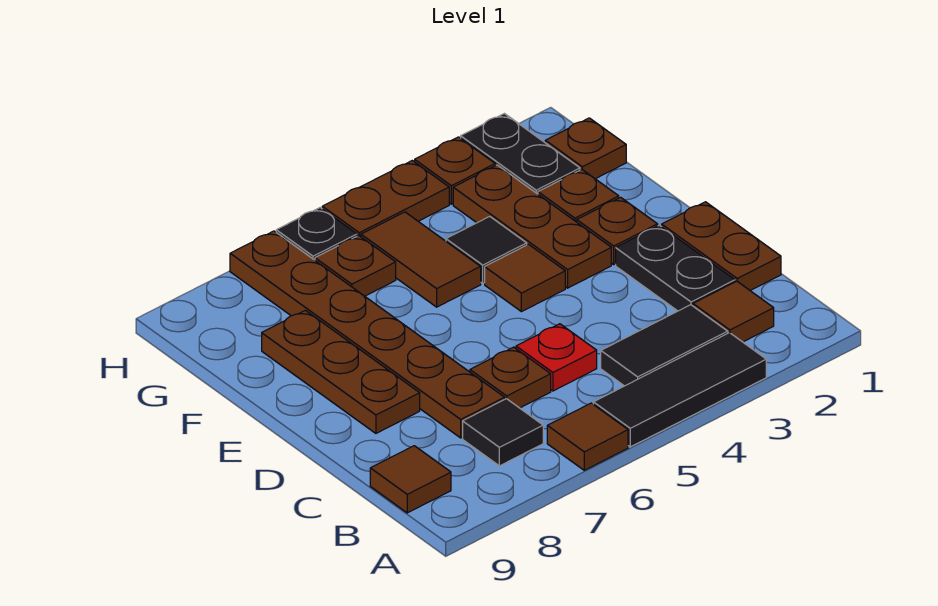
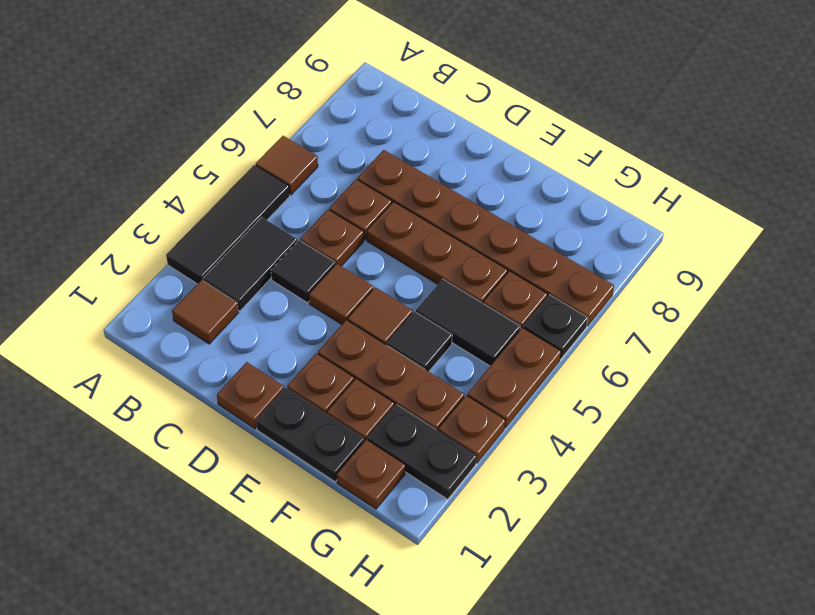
black 1x1 tile [463,399,543,466] -> black 1x1 tile moved to [271,240,335,303]
brown 1x1 tile [370,446,451,513] -> brown 1x1 tile moved to [309,264,374,324]
brown 1x2 plate [662,202,781,290] -> brown 1x1 plate [217,362,284,429]
black 1x2 plate [616,225,735,311] -> black 1x2 plate moved to [256,388,364,482]
red 1x1 plate [516,324,597,391] -> brown 1x1 plate [300,210,364,266]
brown 1x3 plate [262,310,420,433] -> brown 1x3 plate moved to [367,202,508,303]
brown 1x2 tile [361,212,481,307] -> black 1x2 tile [416,279,520,366]

